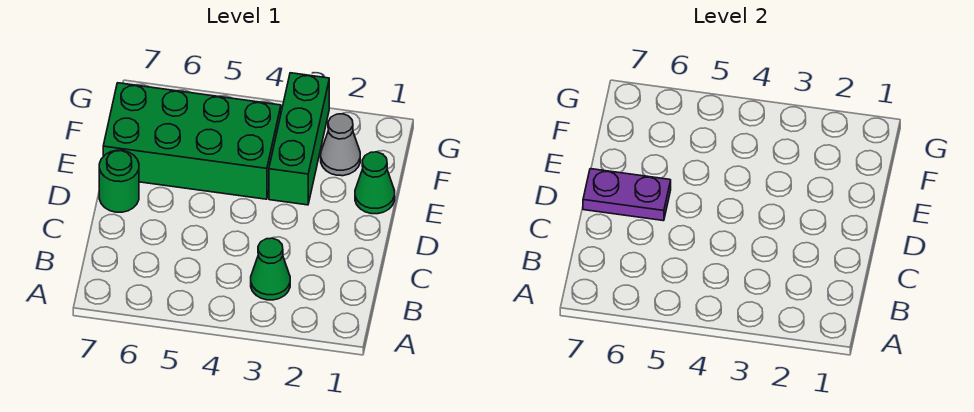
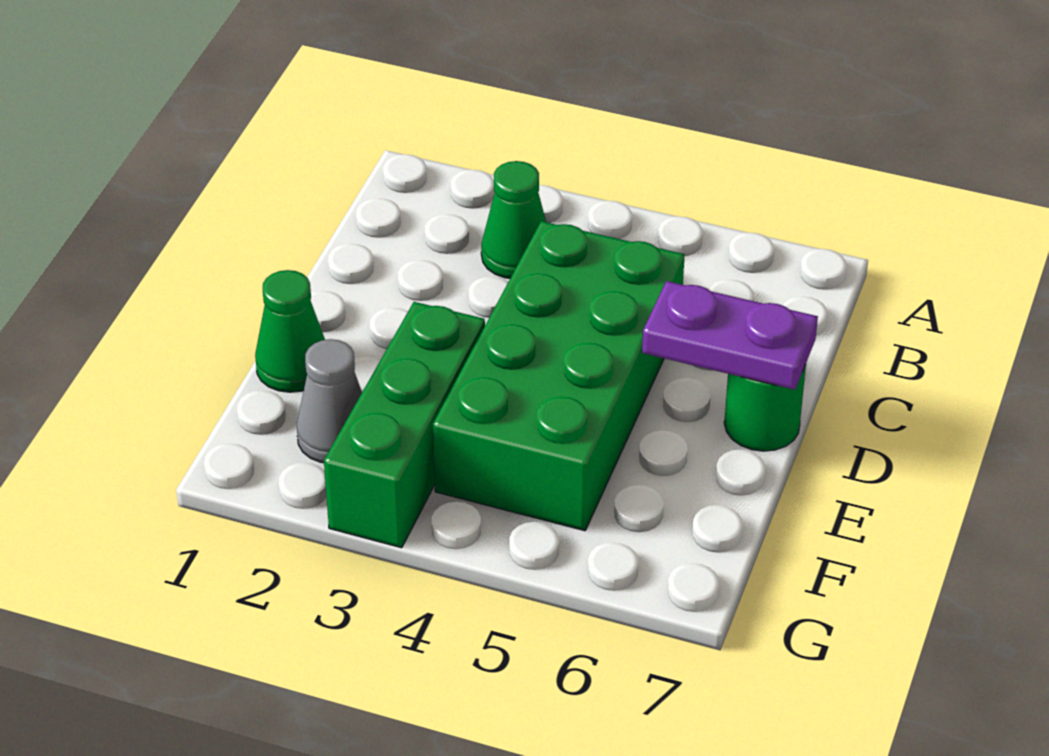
green 2x4 brick [103,83,281,199] -> green 2x4 brick turned to [433,221,685,531]

